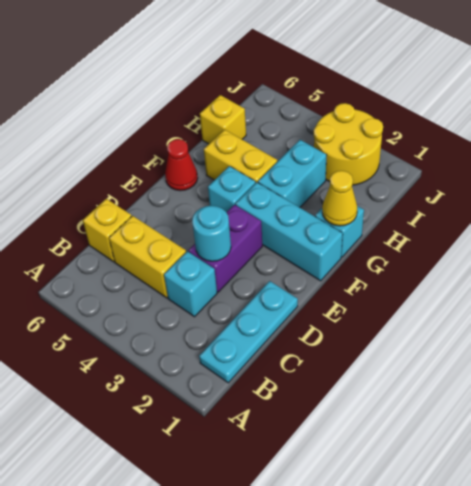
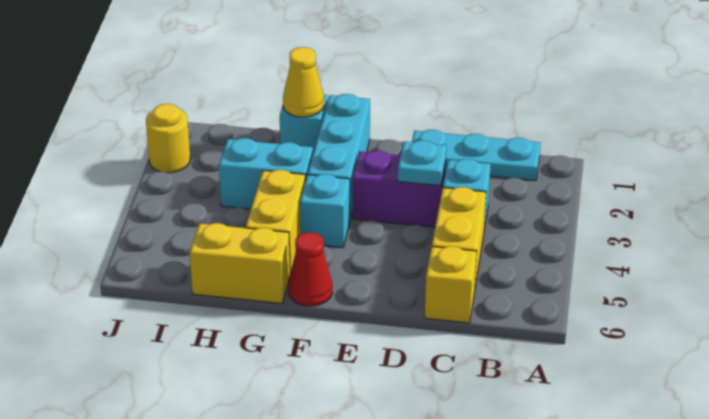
cyan 1x1 round brick [192,206,231,261] -> cyan 1x1 plate [398,140,446,186]
yellow 1x1 brick [200,95,246,144] -> yellow 1x2 brick [190,223,290,303]
yellow 2x2 round brick [314,103,383,185] -> yellow 1x1 round brick [146,104,190,173]

